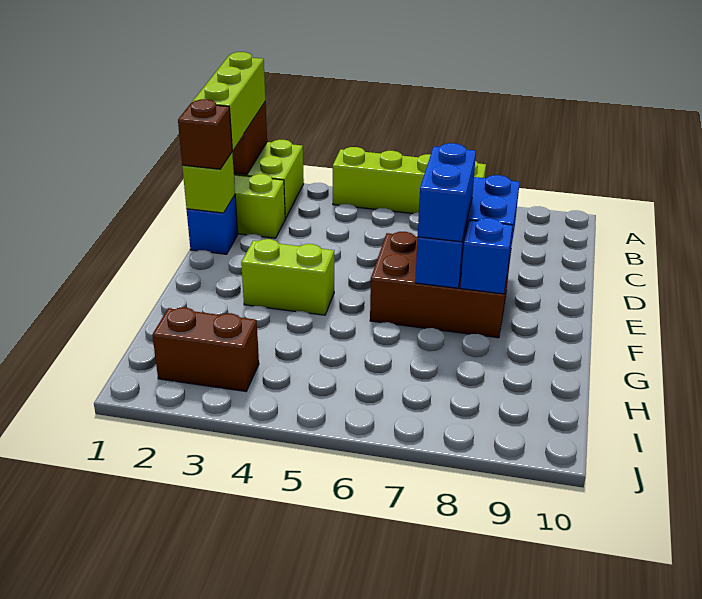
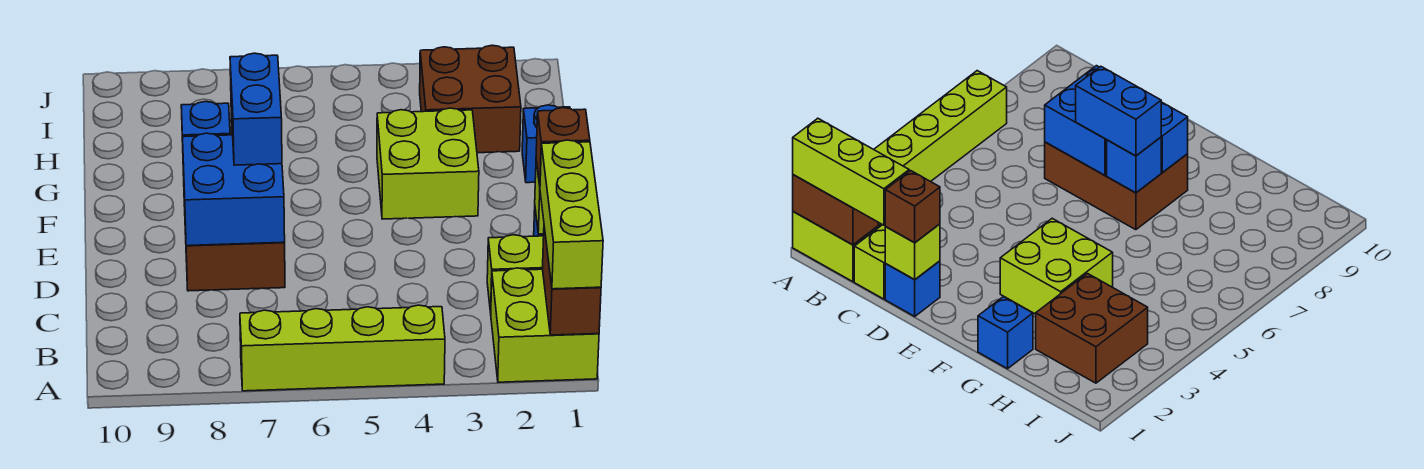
brown 2x3 brick [370,232,511,338] -> brown 2x3 brick turned to [183,171,285,291]
lime 1x2 brick [241,239,334,315] -> lime 2x2 brick [377,108,479,219]
none -> blue 1x1 brick [522,105,570,183]
brown 1x2 brick [152,307,259,391] -> brown 2x2 brick [420,45,521,153]

